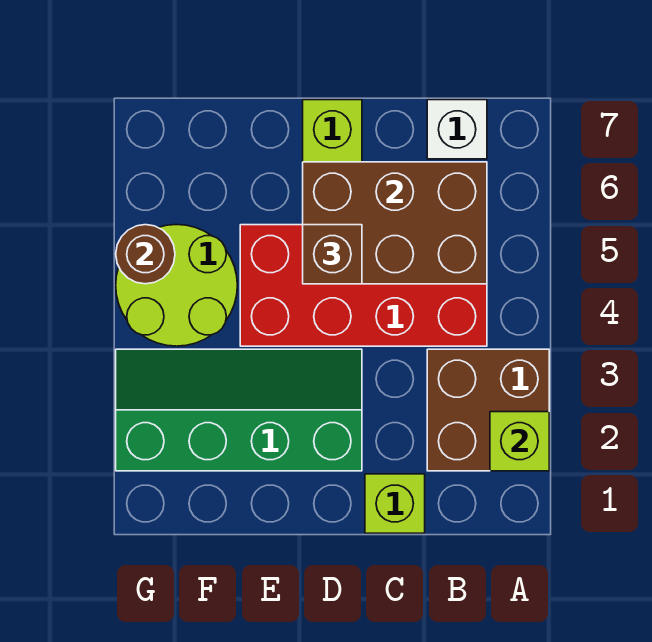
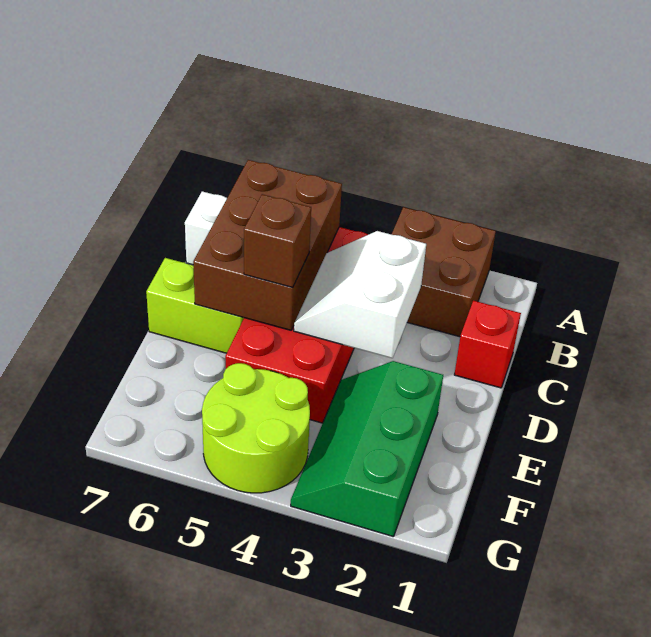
lime 1x1 brick [490,412,549,471] -> none
lime 1x1 brick [365,474,425,533] -> red 1x1 brick [454,301,521,388]
none -> white 2x2 slope [294,231,426,358]
green 2x4 slope [116,349,362,471] -> green 2x3 slope [291,361,443,537]
brown 1x1 round brick [116,225,175,284] -> none

